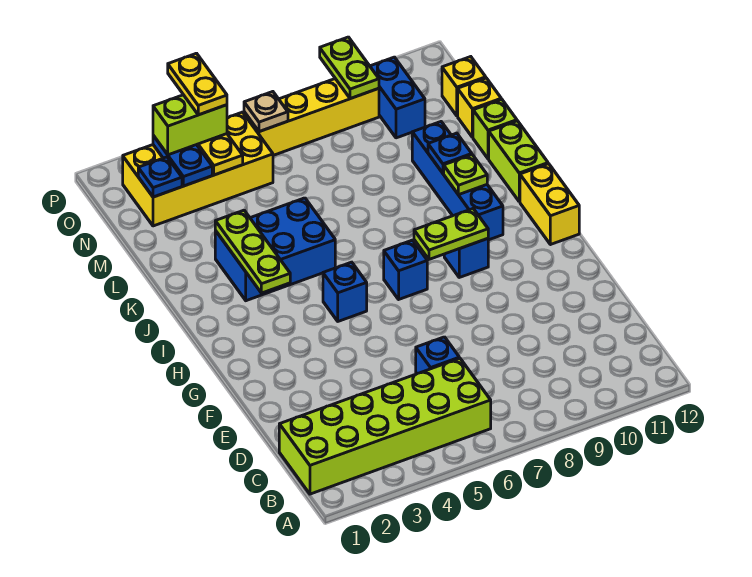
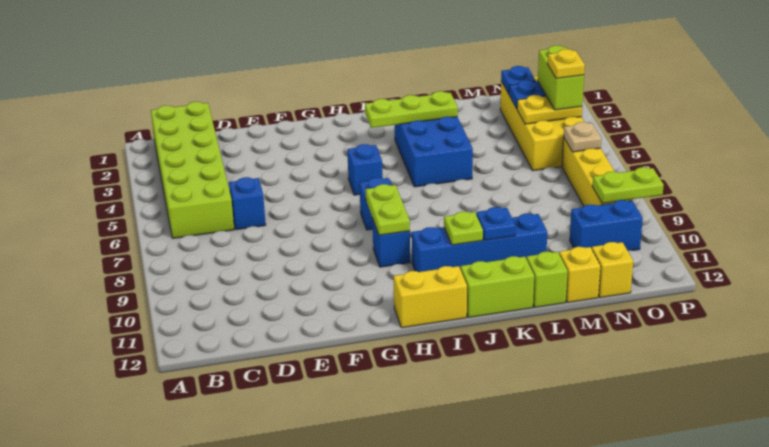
yellow 1x2 plate [168,53,227,115] -> yellow 1x1 plate [548,49,585,78]

